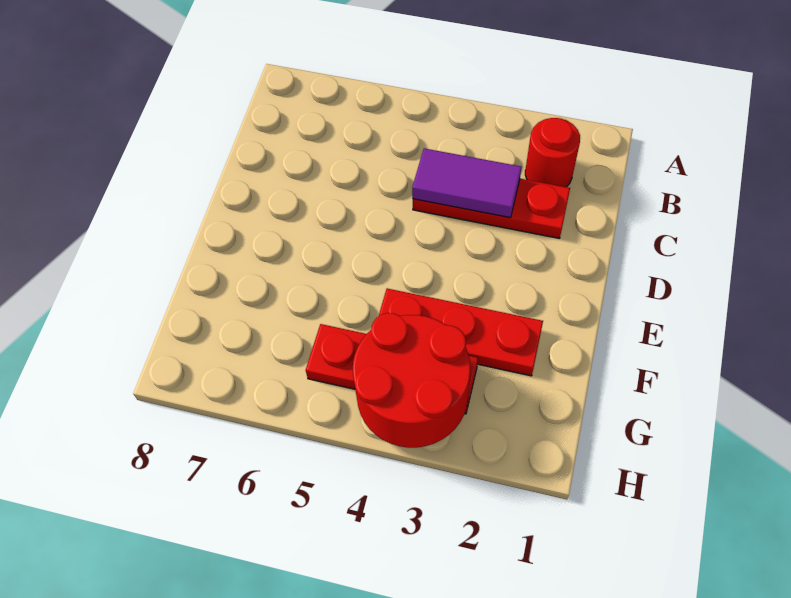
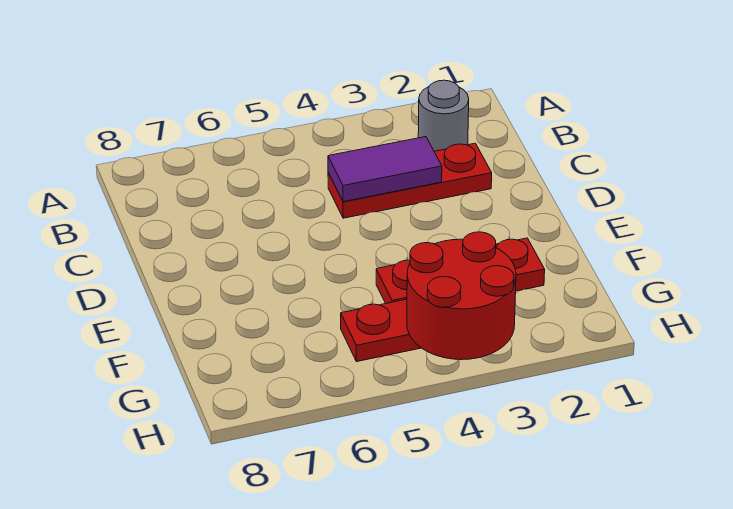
red 1x1 round brick [525,118,580,187] -> grey 1x1 round brick [418,80,469,151]

